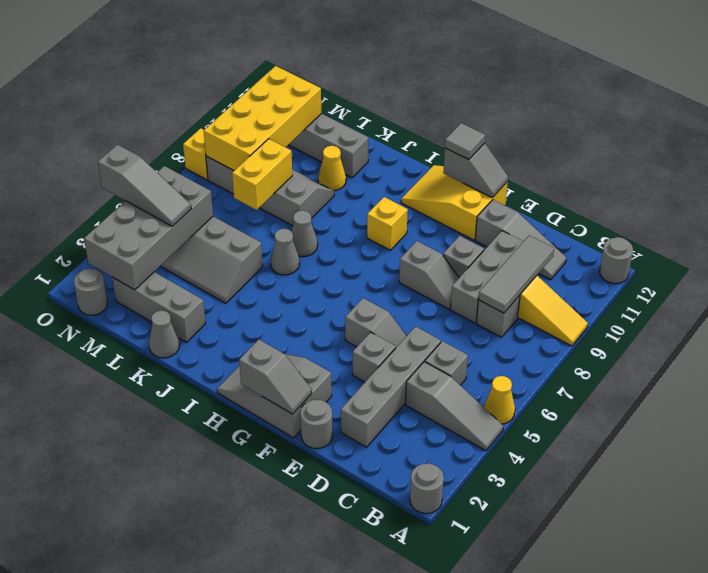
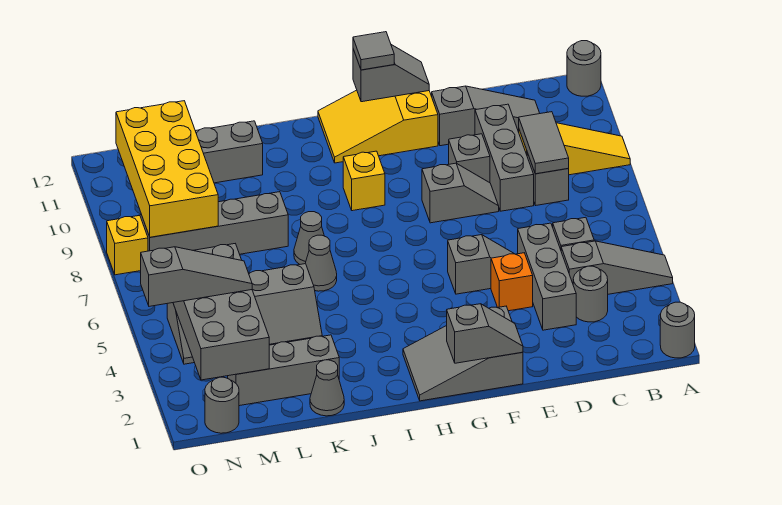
yellow 1x1 cone [484,376,515,424] -> none
grey 1x3 tile [478,236,554,313] -> grey 1x2 tile [519,112,569,174]
grey 1x4 brick [341,327,441,447] -> grey 1x3 brick [518,223,576,330]
grey 1x1 round brick [300,400,333,449] -> grey 1x1 round brick moved to [573,266,608,322]
grey 1x1 brick [353,332,396,382] -> orange 1x1 brick [491,253,533,311]
yellow 1x1 cone [318,146,346,191] -> none
yellow 1x2 brick [232,139,292,210] -> none

